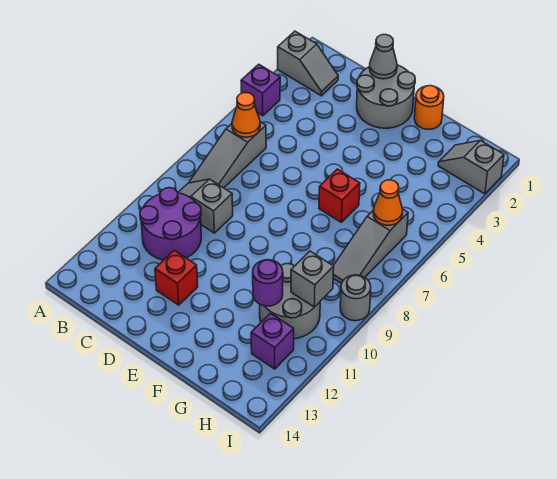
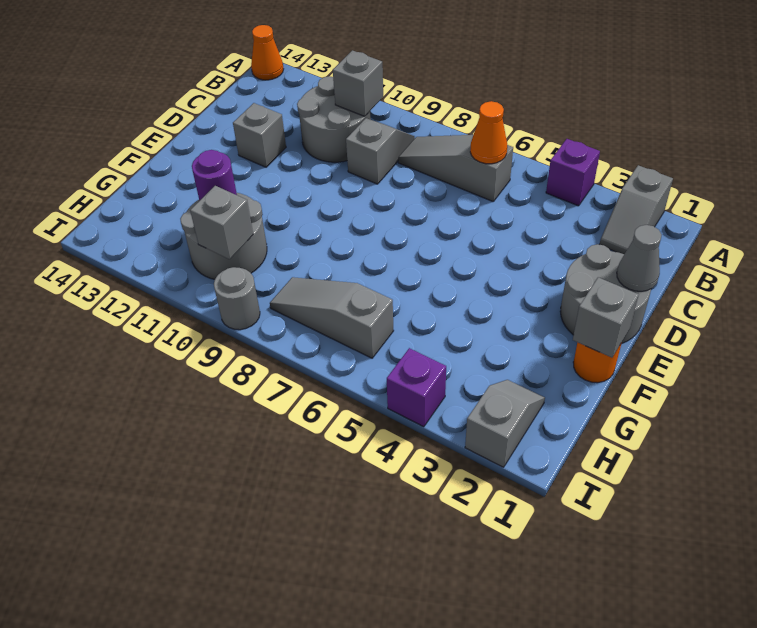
purple 2x2 round brick [140,188,201,260] -> grey 2x2 round brick [297,76,371,162]
none -> grey 1x1 brick [333,50,383,116]
red 1x1 brick [155,250,198,305] -> grey 1x1 brick [233,103,286,167]
none -> grey 1x1 brick [573,277,639,358]
red 1x1 brick [319,169,360,222] -> none
orange 1x1 cone [373,180,403,225] -> orange 1x1 cone moved to [251,25,283,80]
purple 1x1 brick [251,313,294,369] -> purple 1x1 brick moved to [387,348,446,427]

